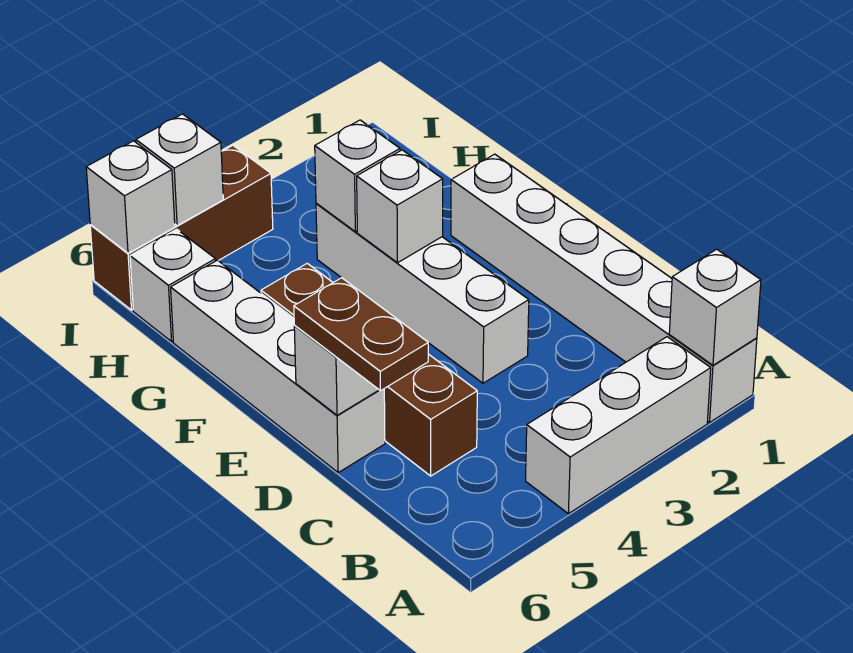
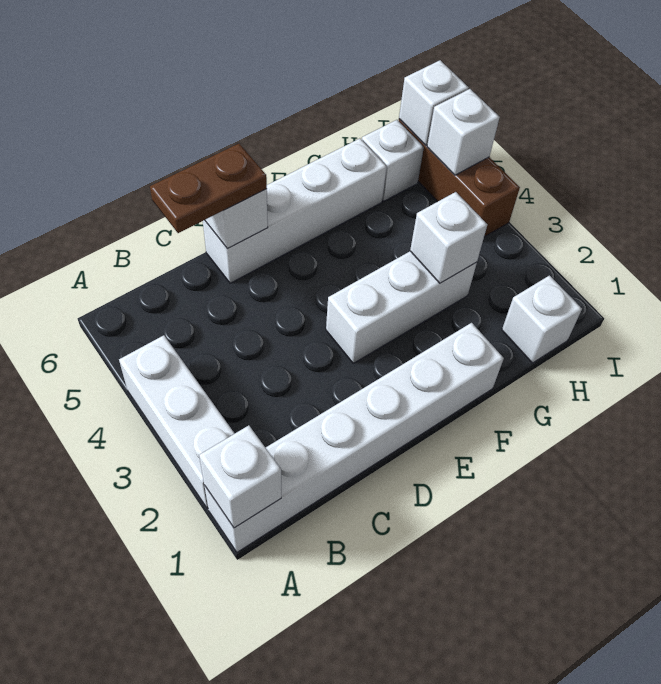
brown 1x4 brick [261,263,477,476] -> none
white 1x4 brick [316,203,529,383] -> white 1x3 brick [326,251,477,363]
white 1x1 brick [357,150,443,263] -> white 1x1 brick moved to [502,276,582,363]

